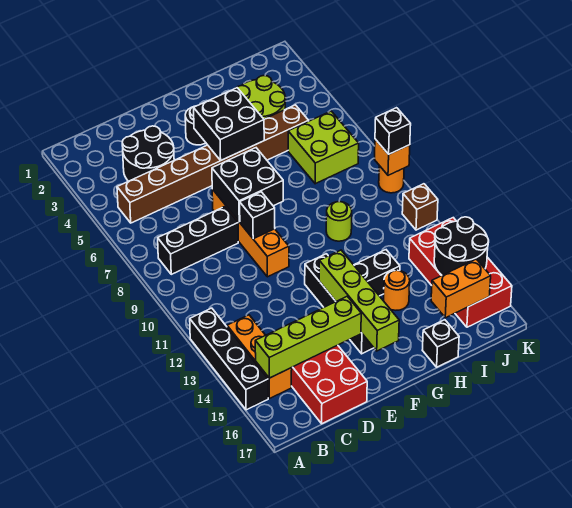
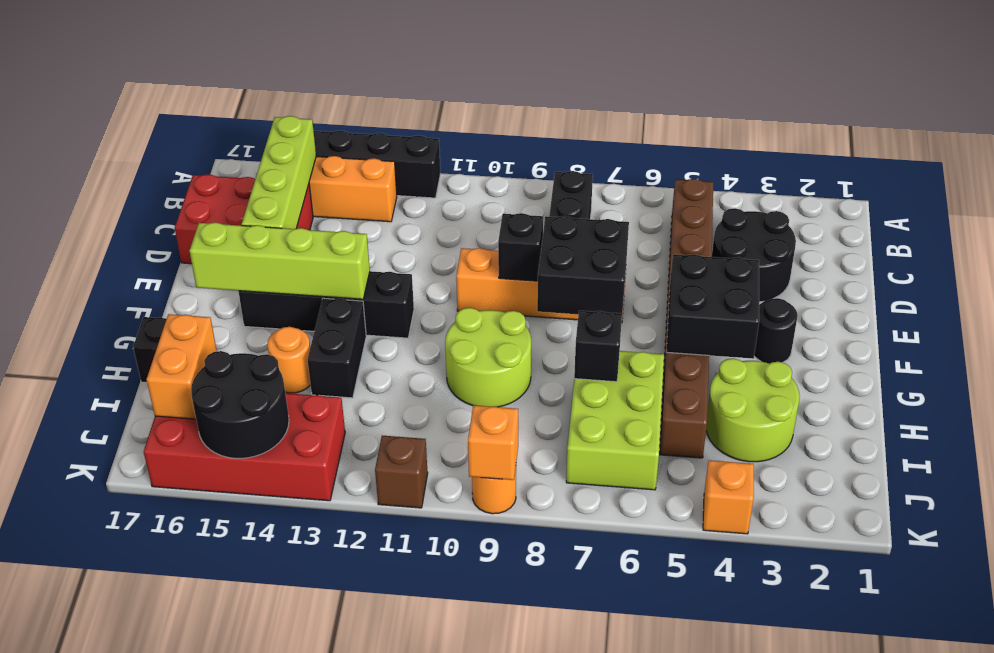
lime 1x1 round brick [326,202,352,241] -> lime 2x2 round brick [445,308,531,407]
lime 2x2 brick [288,111,359,184] -> lime 2x3 brick [566,351,664,490]
none -> orange 1x1 brick [703,460,754,534]
black 1x1 brick [375,108,411,154] -> black 1x1 brick moved to [574,311,622,382]

